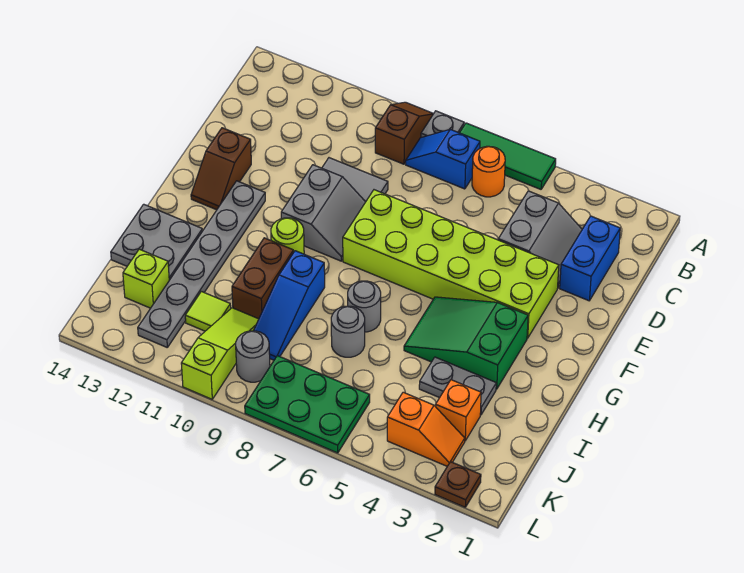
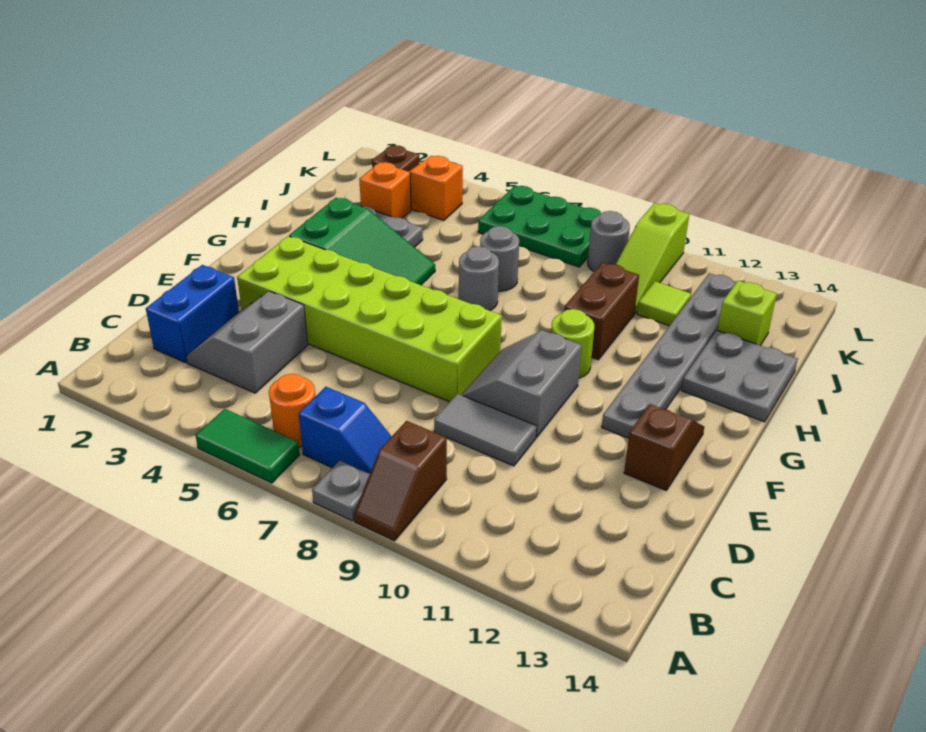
green 1x3 tile [460,123,556,189] -> green 1x2 tile [195,409,300,483]
blue 1x3 slope [254,251,325,360] -> none

